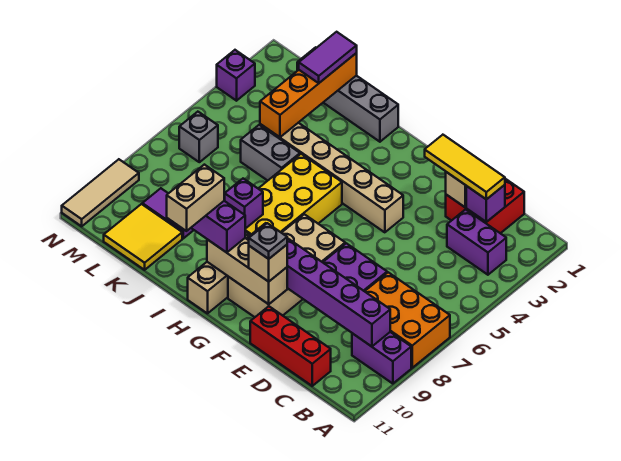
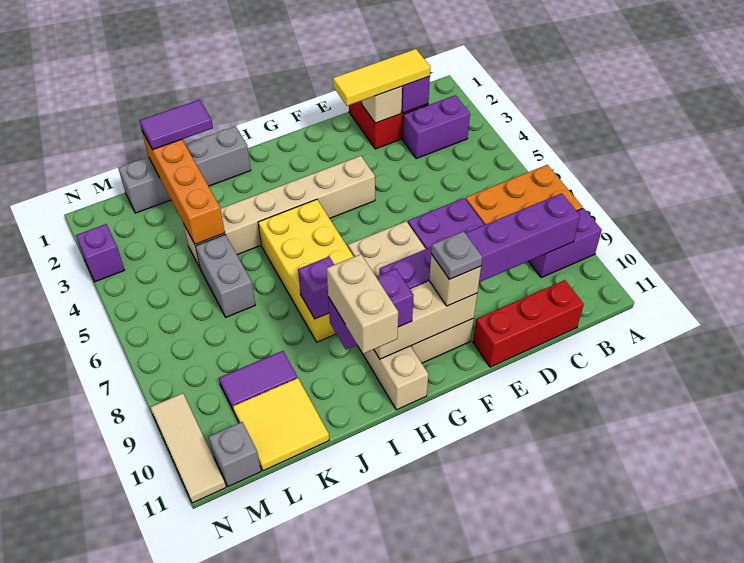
grey 1x2 brick [241,125,300,181] -> grey 1x2 brick turned to [196,235,255,317]
purple 1x2 tile [299,32,357,83] -> purple 1x2 tile turned to [139,100,213,150]
grey 1x1 brick [179,112,218,162] -> grey 1x1 brick moved to [209,422,261,487]

